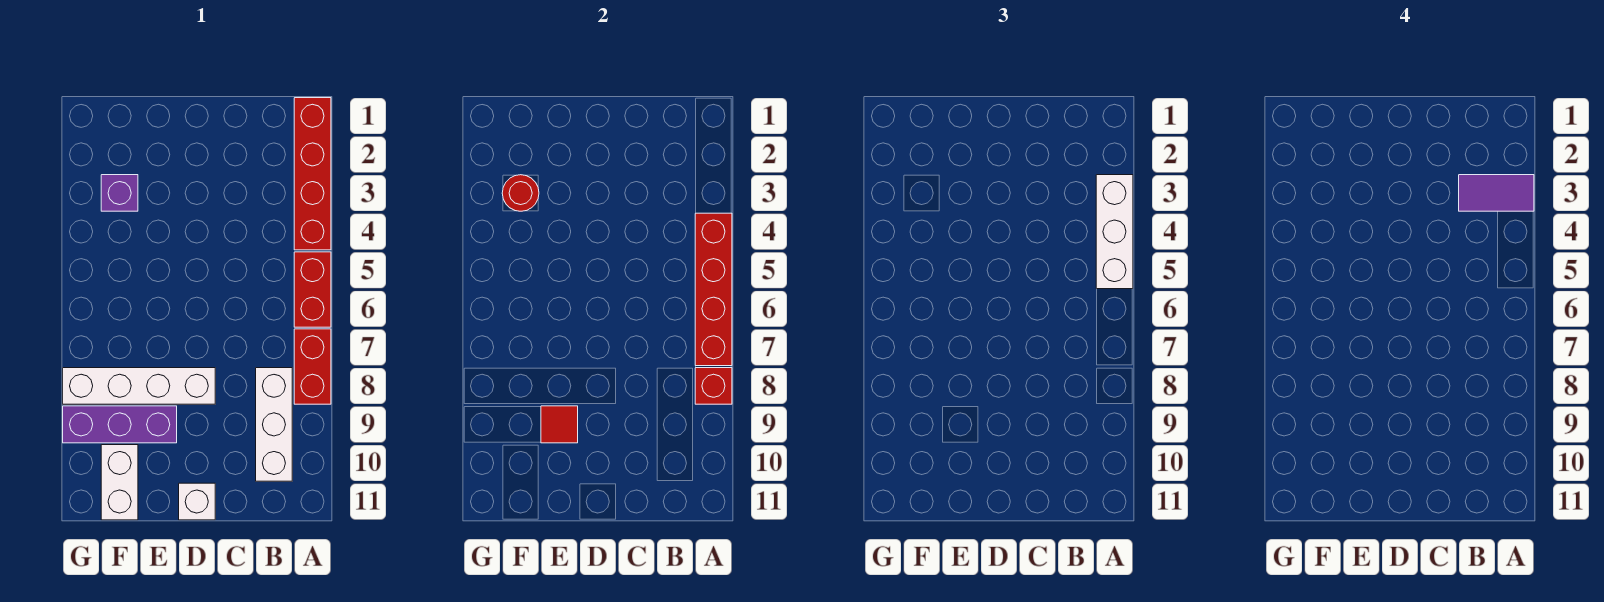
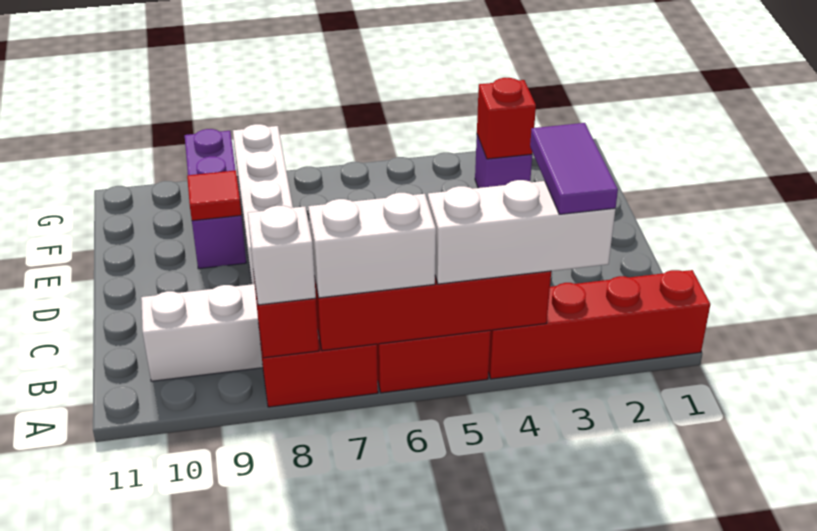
white 1x1 brick [179,483,215,520] -> white 1x1 brick moved to [248,206,316,305]
red 1x1 round brick [502,175,539,211] -> red 1x1 brick [477,78,536,159]
white 1x2 brick [101,445,138,520] -> white 1x2 brick moved to [308,193,436,298]

